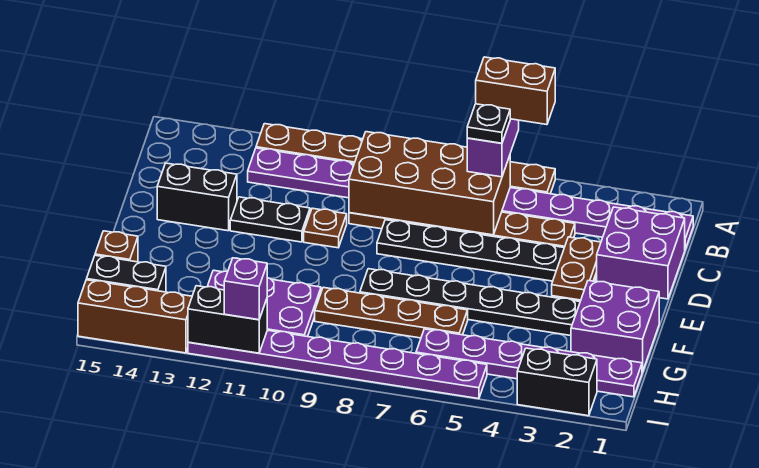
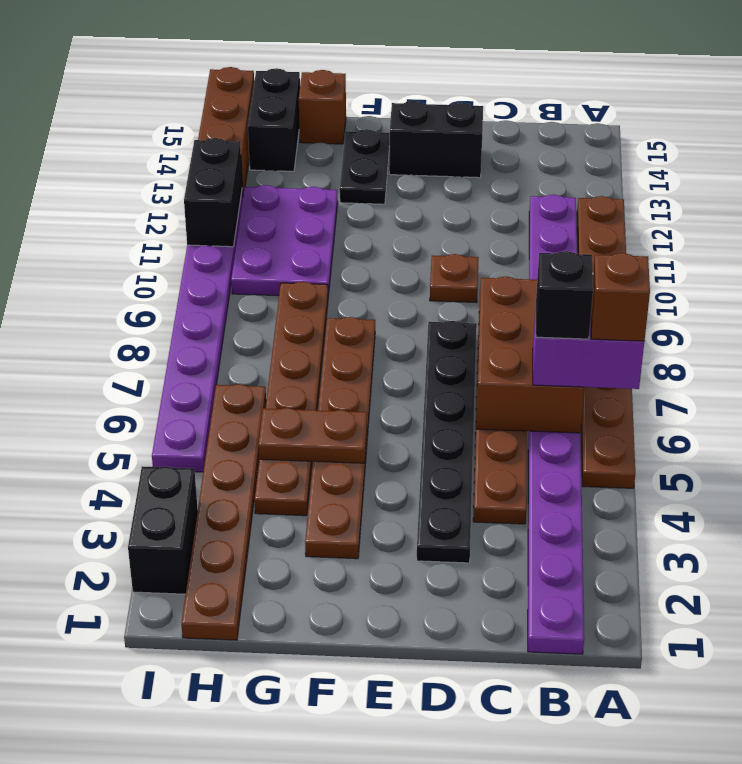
brown 1x2 brick [476,57,555,125] -> brown 1x1 brick [591,253,650,341]
brown 2x4 brick [349,132,510,235] -> brown 2x3 brick [476,276,584,433]
black 1x1 plate [467,104,510,143] -> black 1x1 brick [536,251,593,339]
purple 2x2 brick [596,207,685,299] -> none
brown 1x2 plate [552,237,601,300] -> brown 1x2 plate moved to [258,408,367,463]
black 1x2 plate [230,197,310,242] -> black 1x2 plate moved to [340,129,389,204]
black 1x2 brick [157,163,237,231] -> black 1x2 brick turned to [389,101,483,178]
purple 2x2 brick [571,281,659,372] -> none
black 1x6 plate [360,269,580,336] -> brown 1x6 plate [305,317,375,559]
brown 1x4 plate [315,287,468,338] -> brown 1x6 plate [254,282,328,516]
purple 1x6 plate [416,329,642,397] -> brown 1x6 plate [181,384,266,640]
purple 1x1 brick [224,258,267,320] -> none

